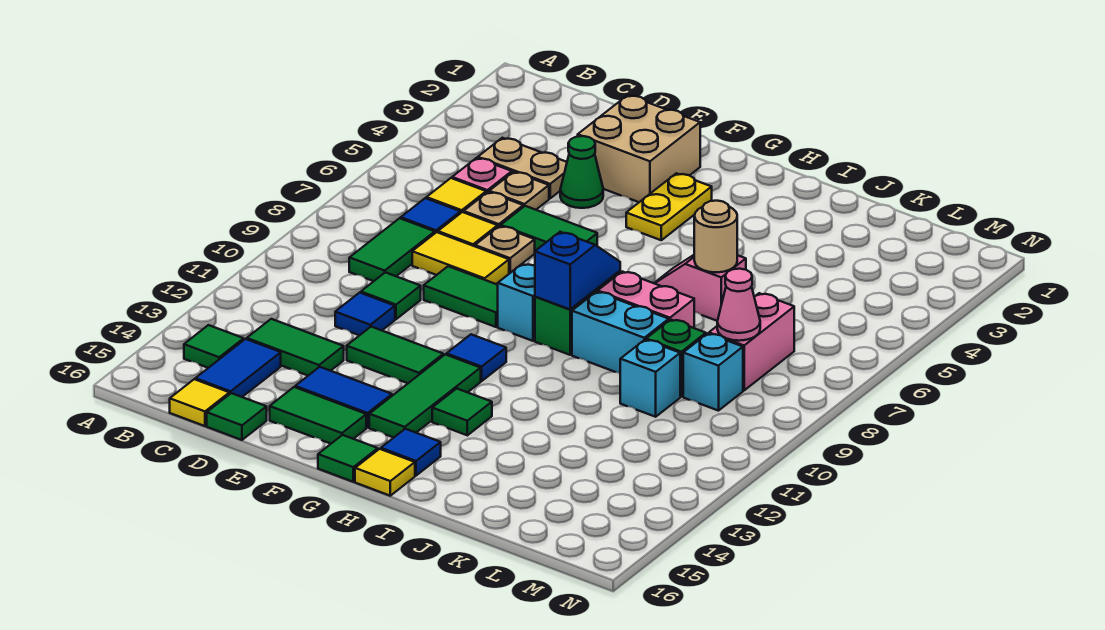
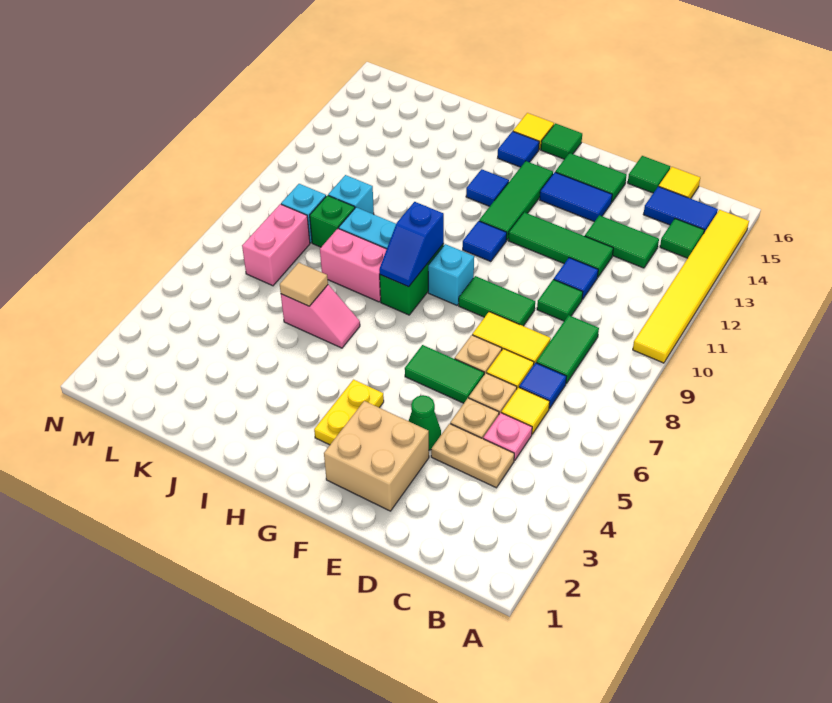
none -> yellow 1x6 tile [633,210,749,363]
blue 1x2 tile [195,339,281,397] -> blue 1x2 tile turned to [643,186,718,232]
green 1x2 tile [347,327,443,383] -> green 1x3 tile [508,212,613,277]
green 1x1 tile [432,389,492,435] -> blue 1x1 tile [466,169,509,206]
tan 1x1 round brick [694,201,737,272] -> tan 1x1 tile [280,263,328,306]
pink 1x1 cone [717,269,760,341] -> none

